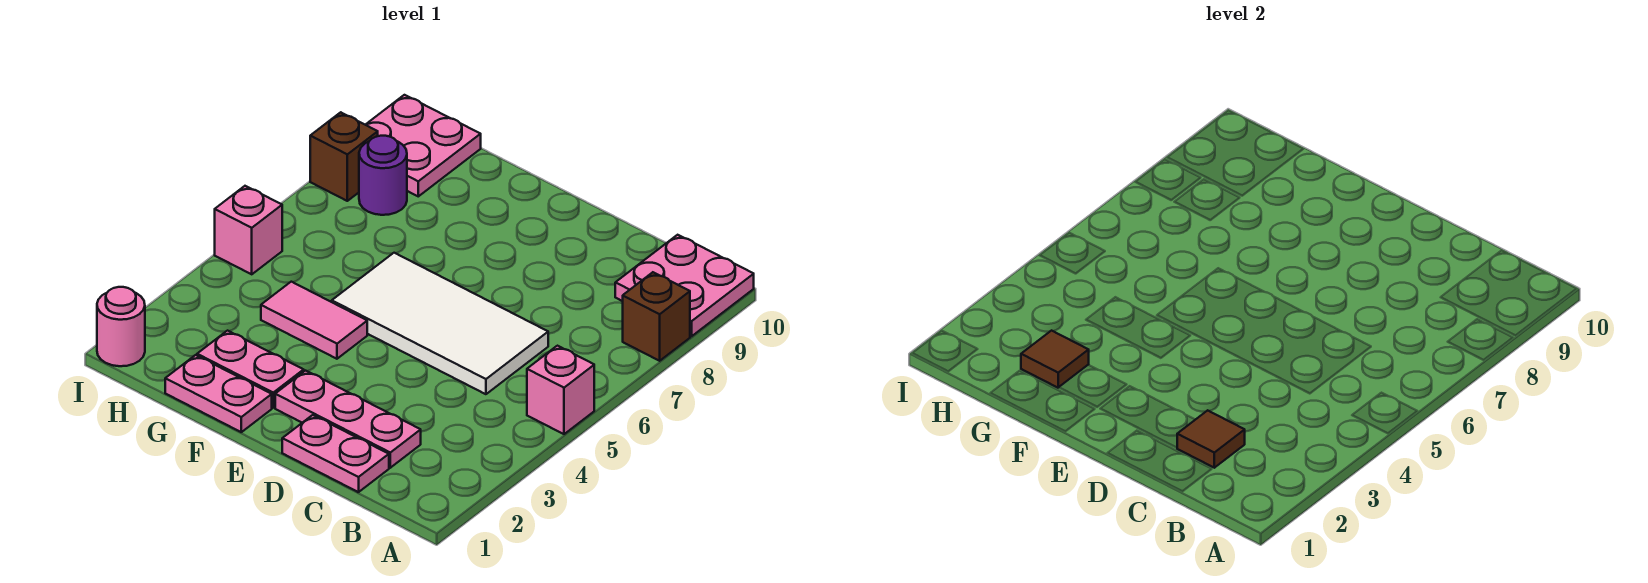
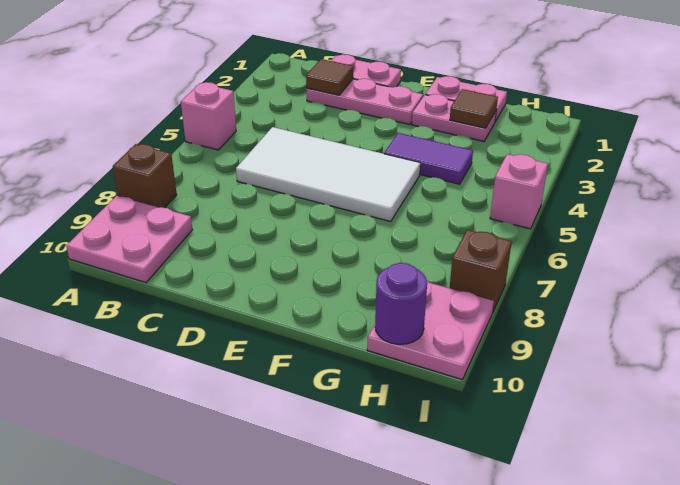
pink 1x2 tile [261,282,367,359] -> purple 1x2 tile [384,133,473,184]
purple 1x1 round brick [359,136,407,215] -> purple 1x1 round brick moved to [375,263,427,344]
pink 1x1 round brick [97,287,145,366] -> none

